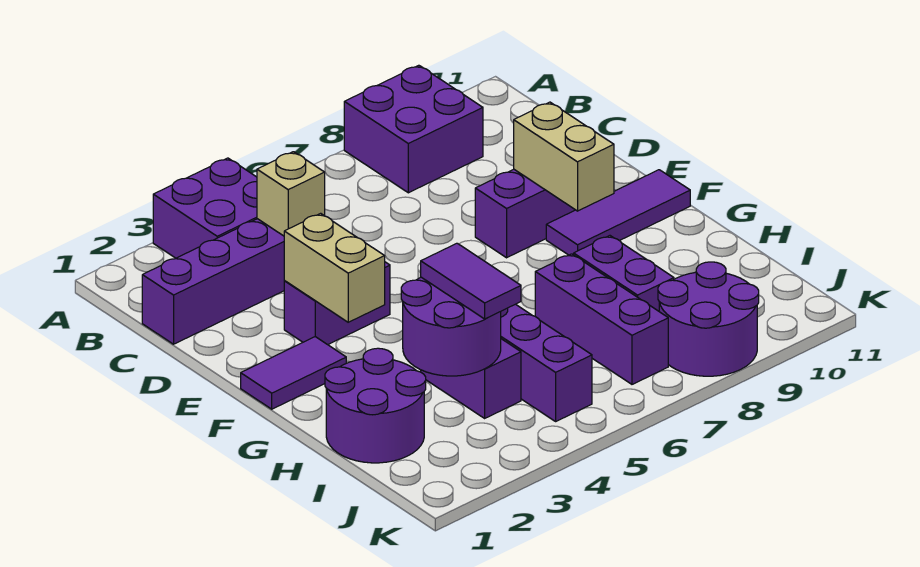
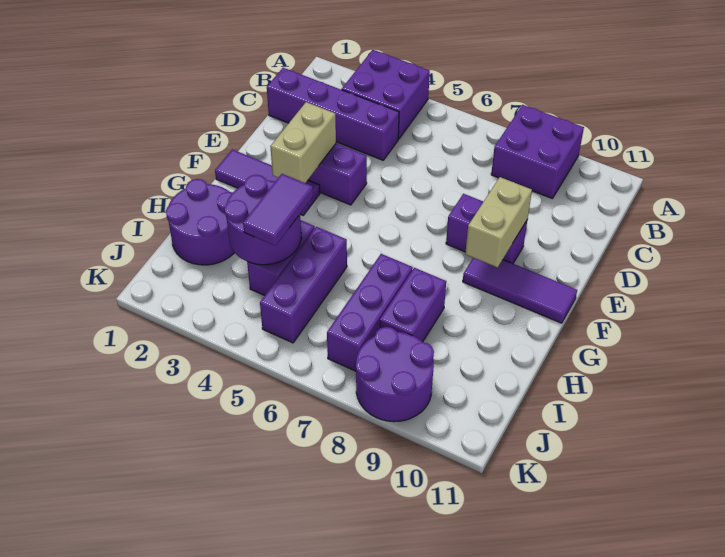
tan 1x1 brick [257,152,325,236] -> none
purple 1x2 tile [241,337,346,409] -> purple 1x3 tile [215,149,320,215]

